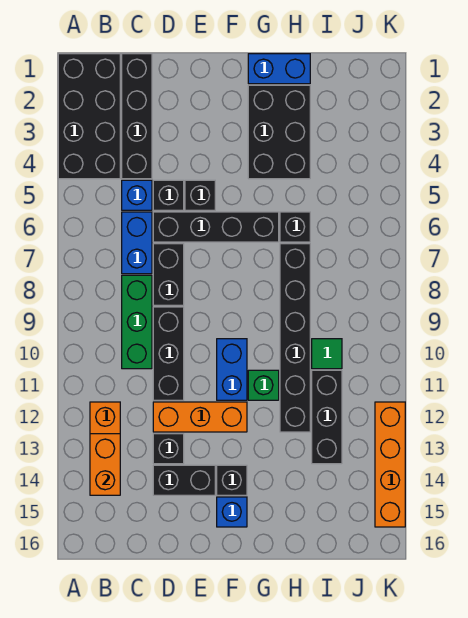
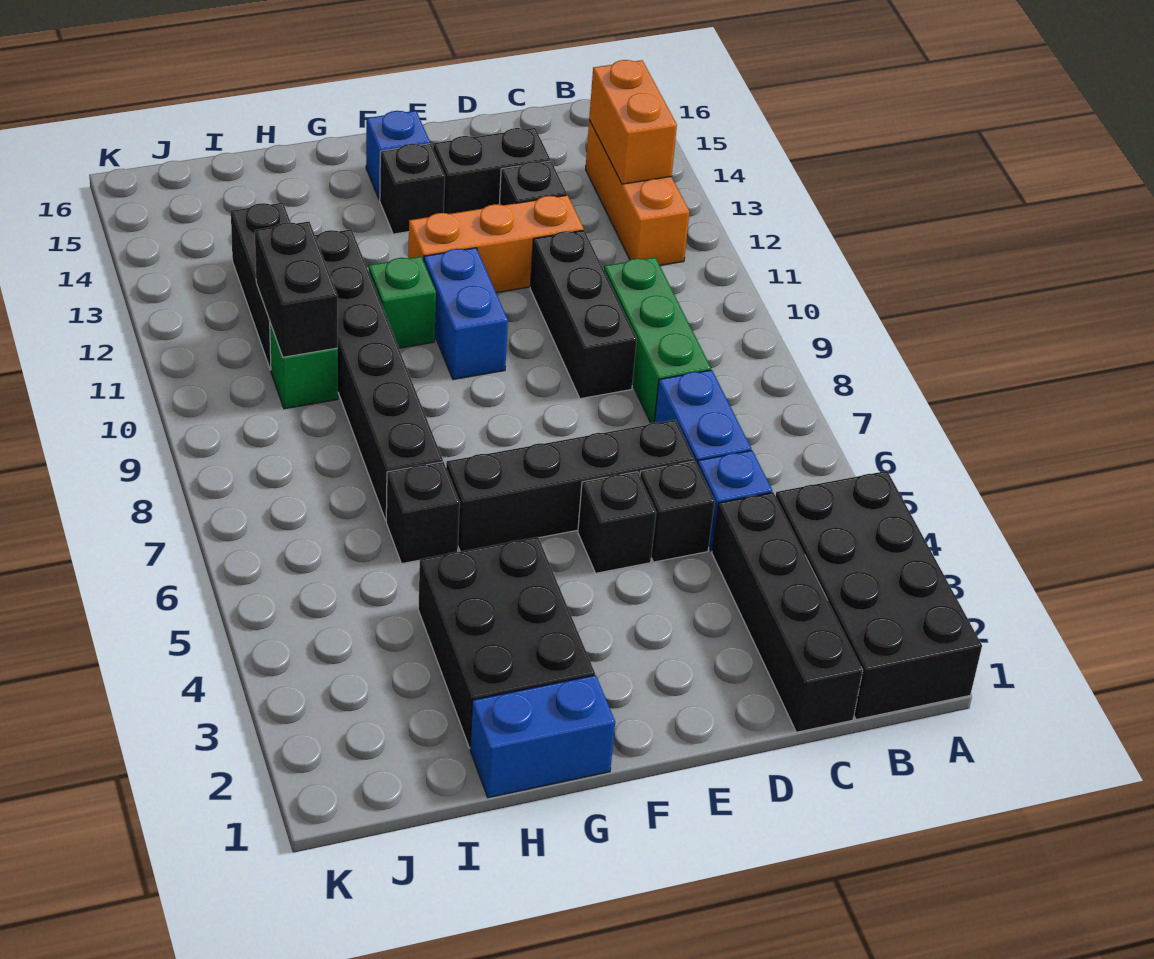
black 1x2 brick [153,244,184,305] -> black 1x2 brick moved to [255,222,338,357]
green 1x1 tile [312,339,342,369] -> green 1x1 brick [270,323,338,409]
orange 1x4 brick [375,402,405,527] -> none

